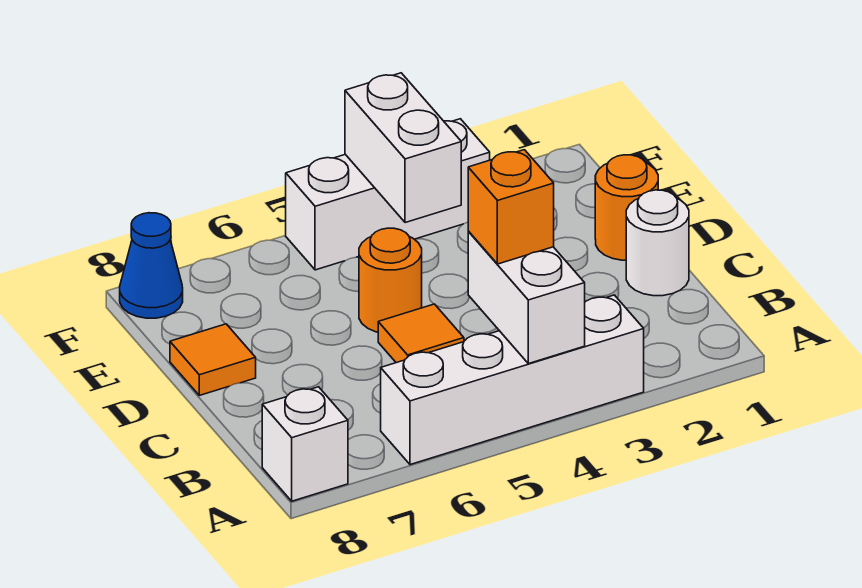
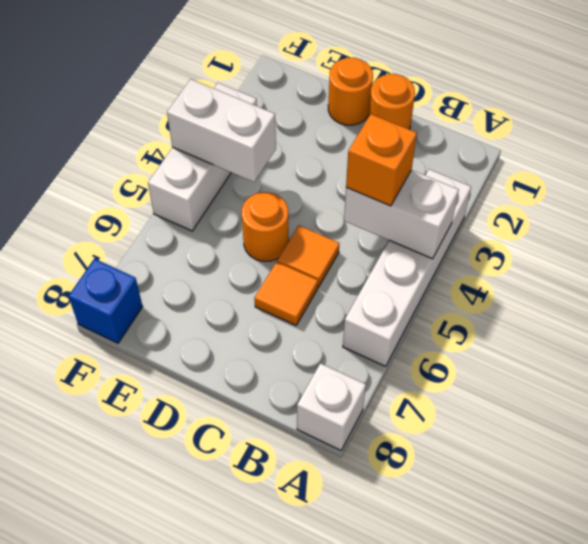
white 1x1 round brick [626,190,689,296] -> orange 1x1 round brick [369,74,415,129]
orange 1x1 tile [170,324,256,395] -> orange 1x1 tile moved to [254,262,318,325]
blue 1x1 cone [120,213,183,318] -> blue 1x1 brick [68,259,143,343]

